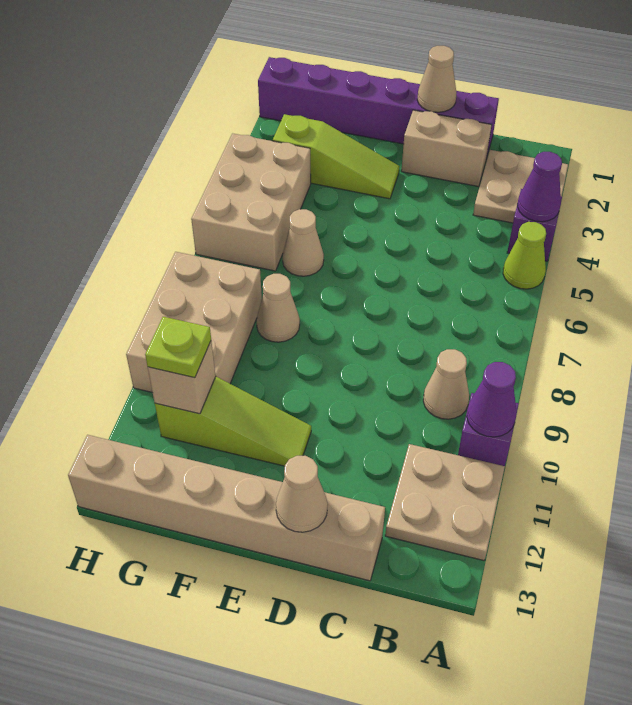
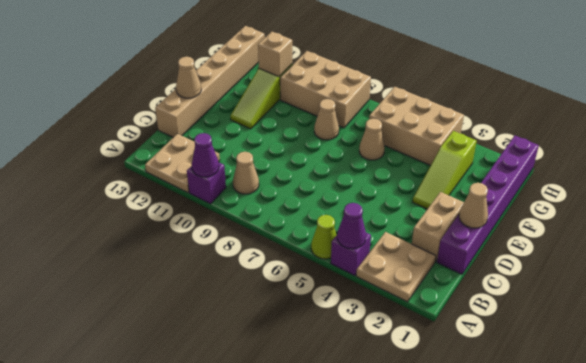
lime 1x1 plate [145,317,211,378] -> none

